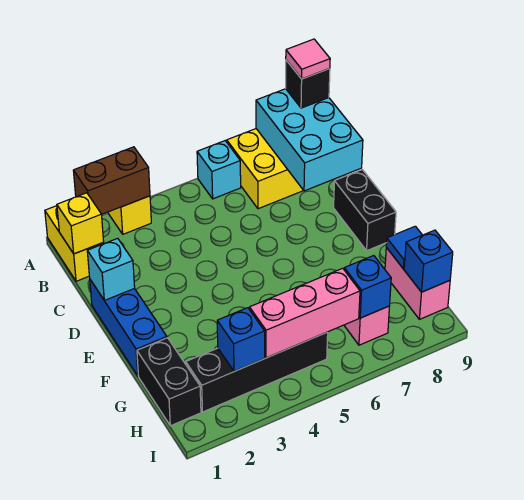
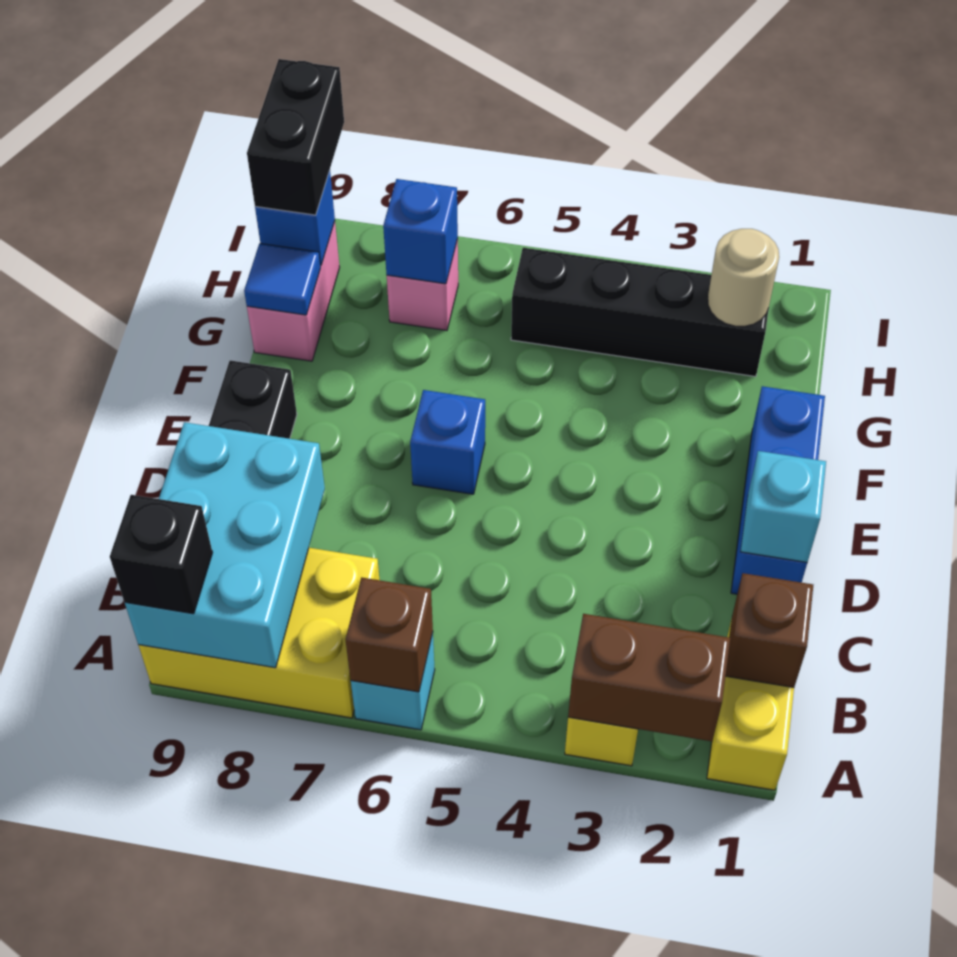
none -> brown 1x1 brick [346,577,433,692]
pink 1x1 tile [286,39,330,79] -> none
yellow 1x1 brick [57,193,104,254] -> brown 1x1 brick [726,573,813,688]
black 1x2 brick [137,338,201,426] -> black 1x2 brick moved to [247,59,344,215]
none -> tan 1x1 round brick [708,229,779,326]
blue 1x1 brick [217,308,265,371] -> blue 1x1 brick moved to [410,390,485,494]
pink 1x3 brick [249,268,360,358] -> none

